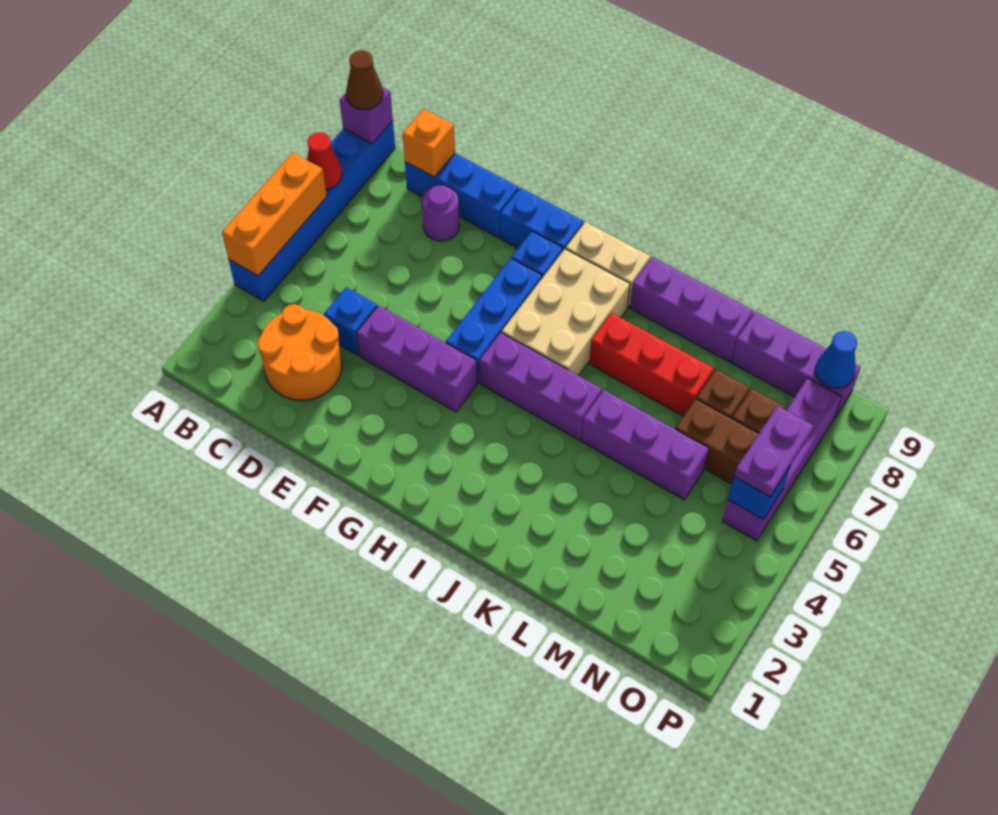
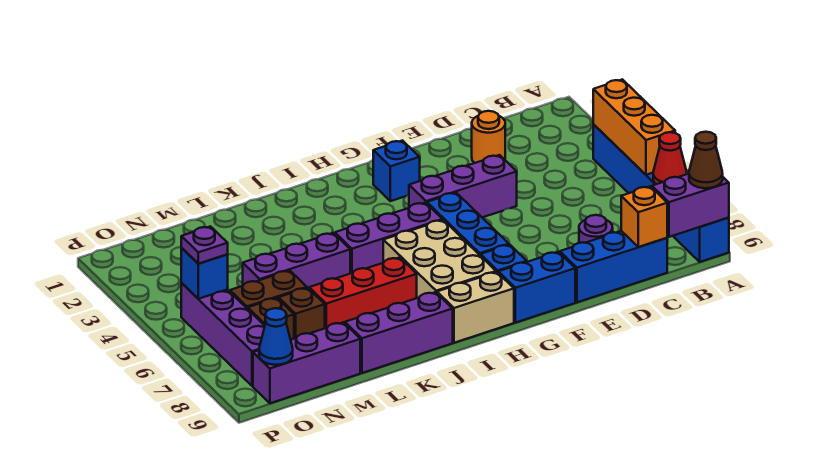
purple 1x1 brick [340,87,393,144] -> purple 1x2 brick [652,174,729,237]
orange 2x2 round brick [257,304,342,400] -> orange 1x1 round brick [472,111,505,163]
blue 1x1 brick [324,287,377,355] -> blue 1x1 brick moved to [373,141,420,201]
purple 1x2 plate [734,406,814,497] -> purple 1x1 plate [181,226,228,264]

